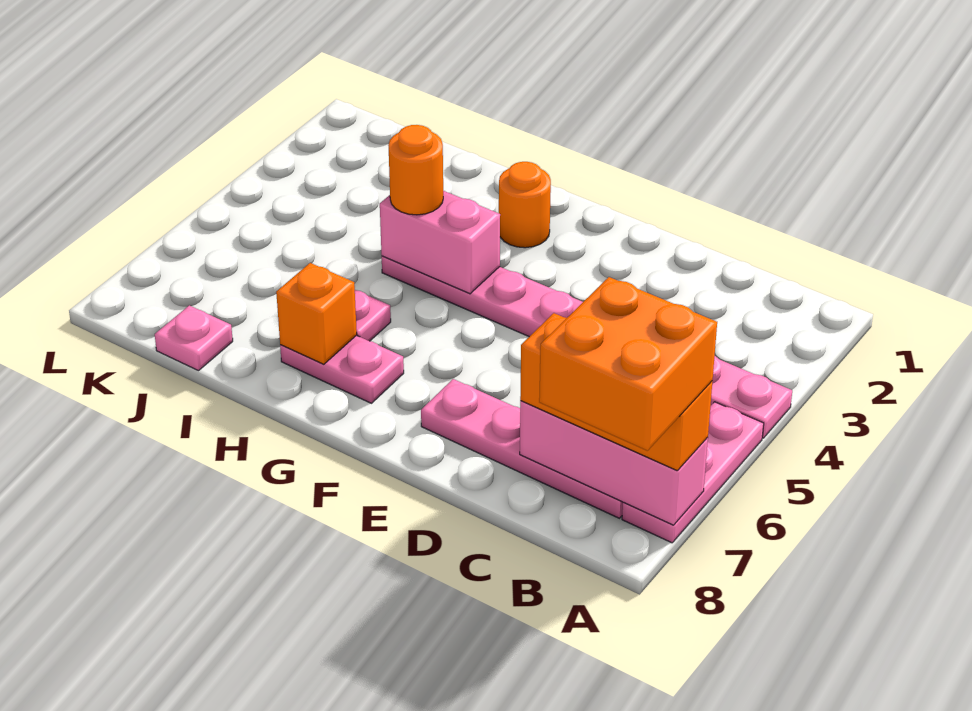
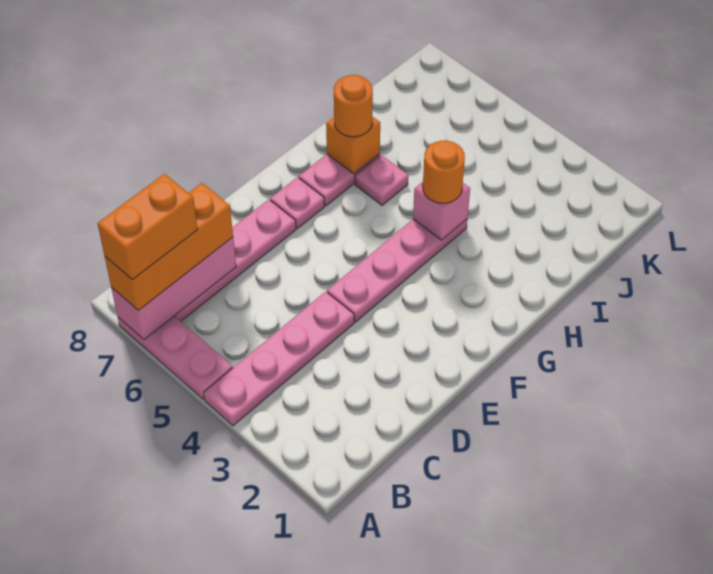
orange 2x2 brick [539,277,717,451] -> orange 1x2 brick [97,174,198,280]
orange 1x1 round brick [499,162,551,248] -> orange 1x1 round brick moved to [334,75,373,137]
pink 1x2 brick [380,191,500,294] -> pink 1x1 brick [413,182,470,240]
pink 1x1 plate [155,305,233,371] -> pink 1x1 plate moved to [270,177,324,228]

